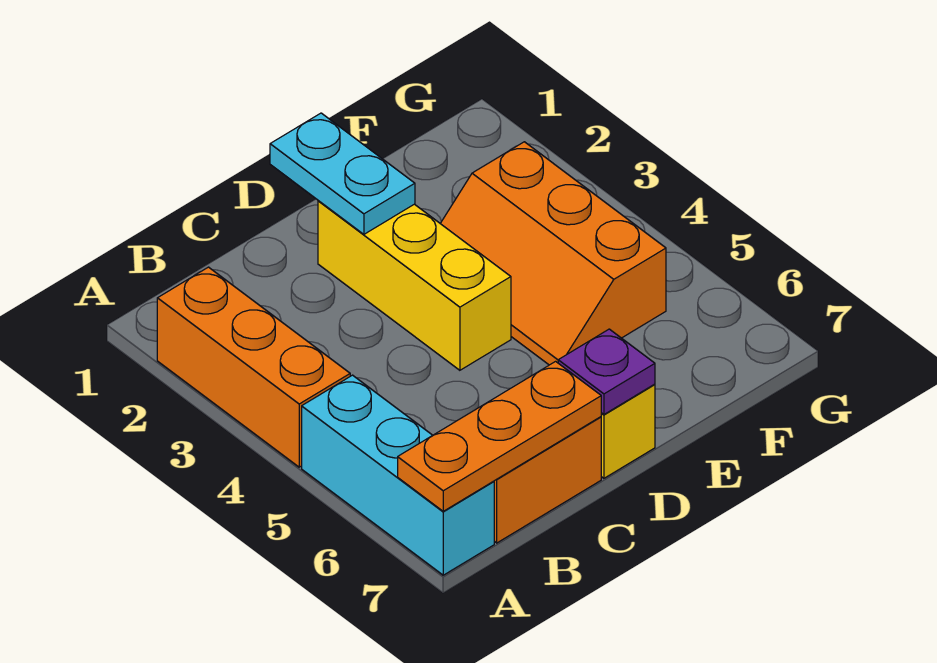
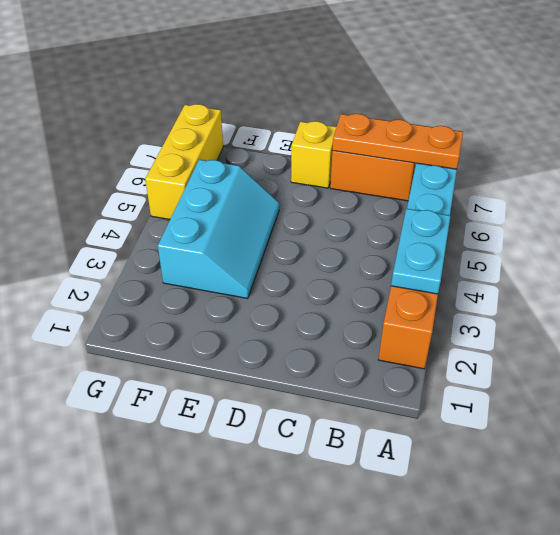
cyan 1x2 plate [270,113,415,234] -> cyan 1x2 plate moved to [391,209,450,294]
yellow 1x3 brick [318,201,511,370] -> yellow 1x3 brick moved to [145,104,223,219]
purple 1x1 plate [558,329,655,414] -> none
orange 2x3 slope [440,142,666,365] -> cyan 2x3 slope [158,160,279,298]

